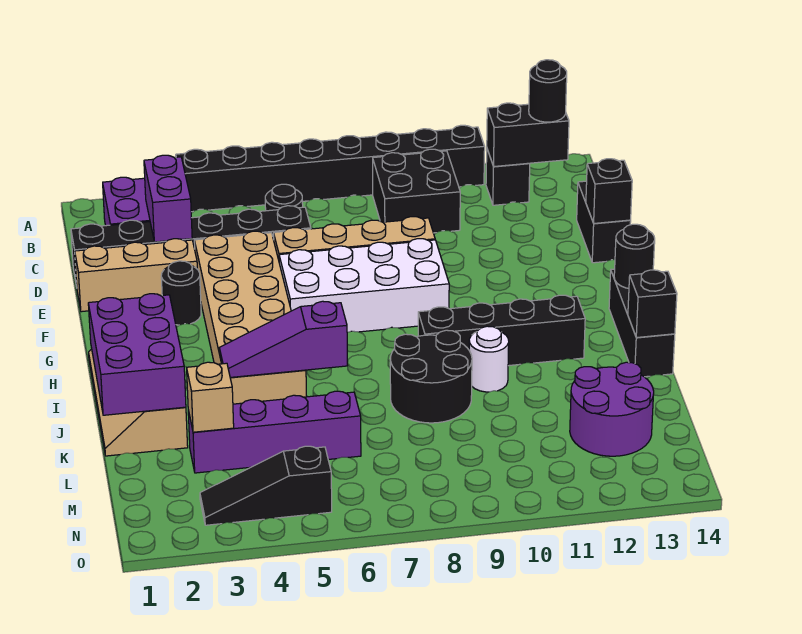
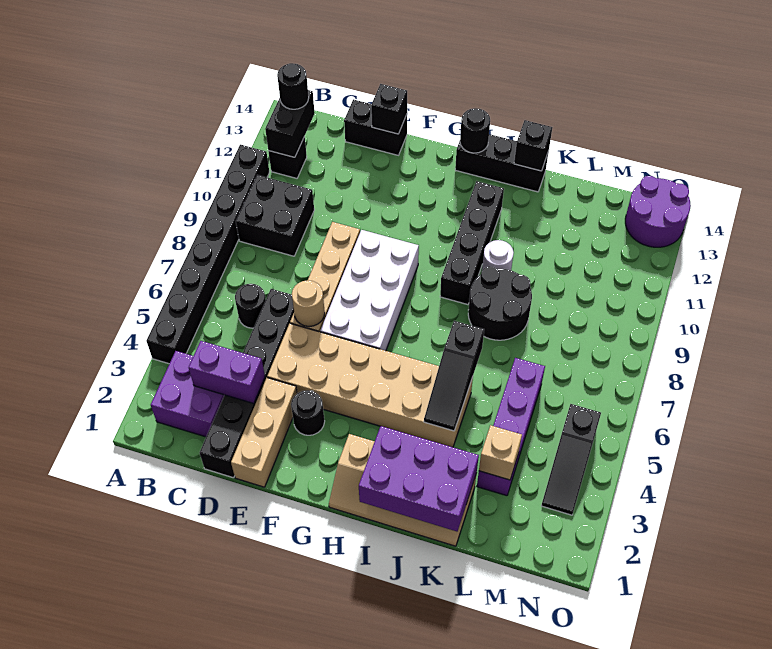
none -> tan 1x1 round brick [292,280,325,326]
purple 1x3 slope [219,301,348,377] -> black 1x3 slope [424,321,484,431]
purple 2x2 round brick [570,362,654,456] -> purple 2x2 round brick moved to [625,176,691,247]

